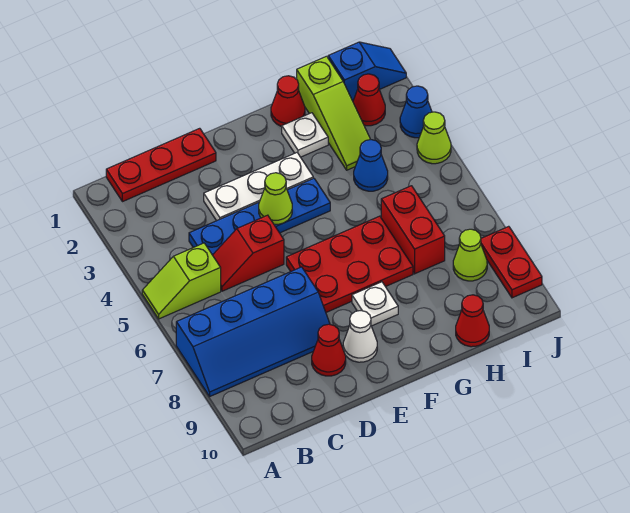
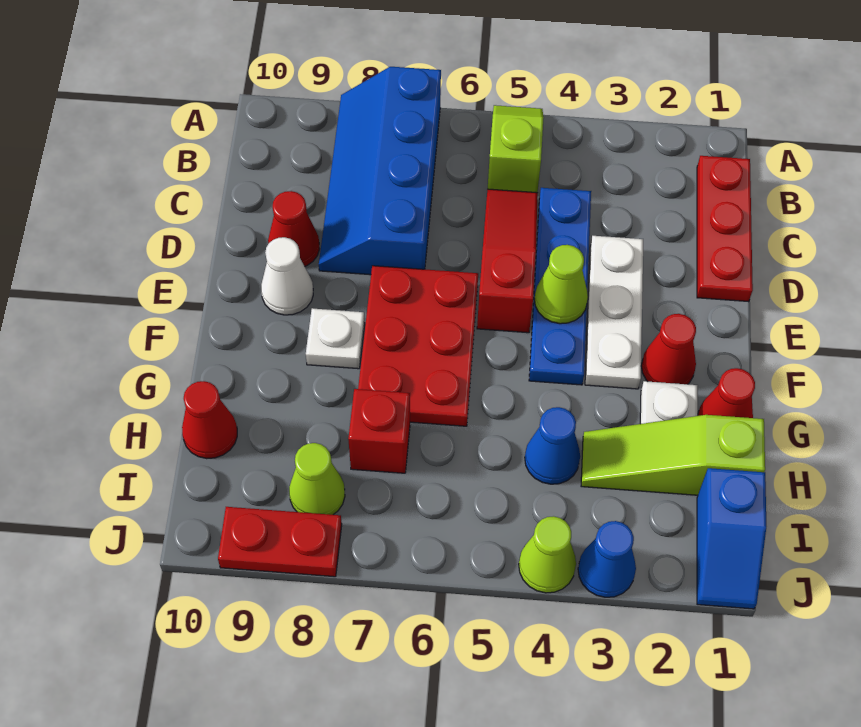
red 1x2 slope [213,215,284,291] -> red 1x3 slope [477,189,538,333]
red 1x2 brick [381,186,445,274] -> red 1x1 brick [348,389,410,473]
red 1x1 cone [353,74,385,126] -> red 1x1 cone moved to [641,314,696,384]

